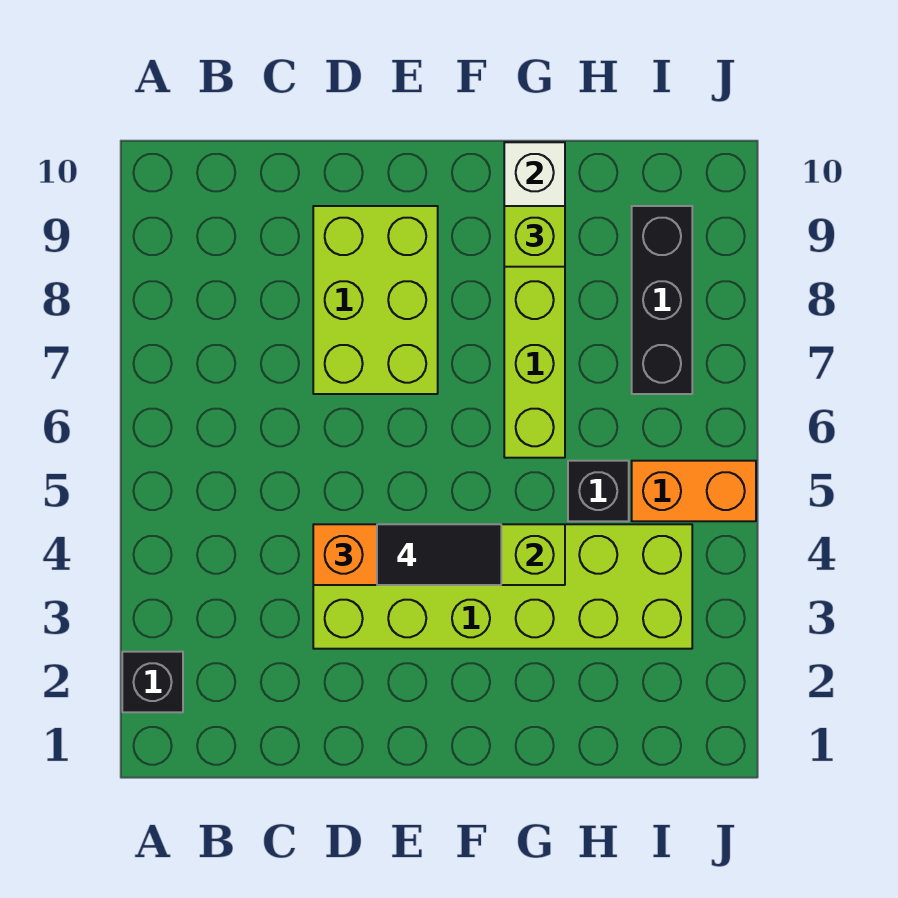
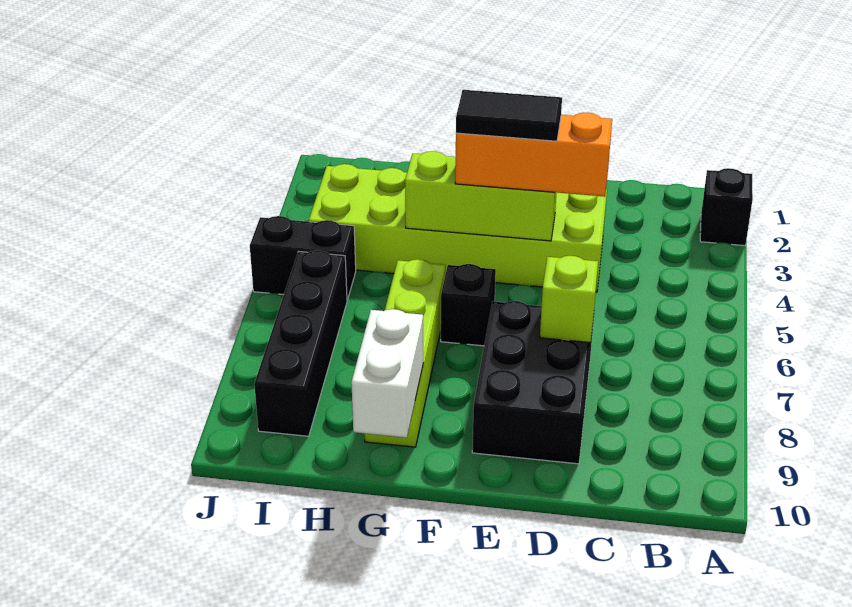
lime 2x3 brick [313,206,438,394] -> black 2x3 brick [472,301,594,464]
lime 1x1 brick [504,206,565,267] -> lime 1x1 brick moved to [540,256,598,343]
black 1x1 brick [568,461,629,521] -> black 1x1 brick moved to [441,264,496,346]
orange 1x2 brick [632,461,756,521] -> black 1x2 brick [250,216,356,300]
black 1x3 brick [632,206,692,394] -> black 1x4 brick [254,250,347,436]

